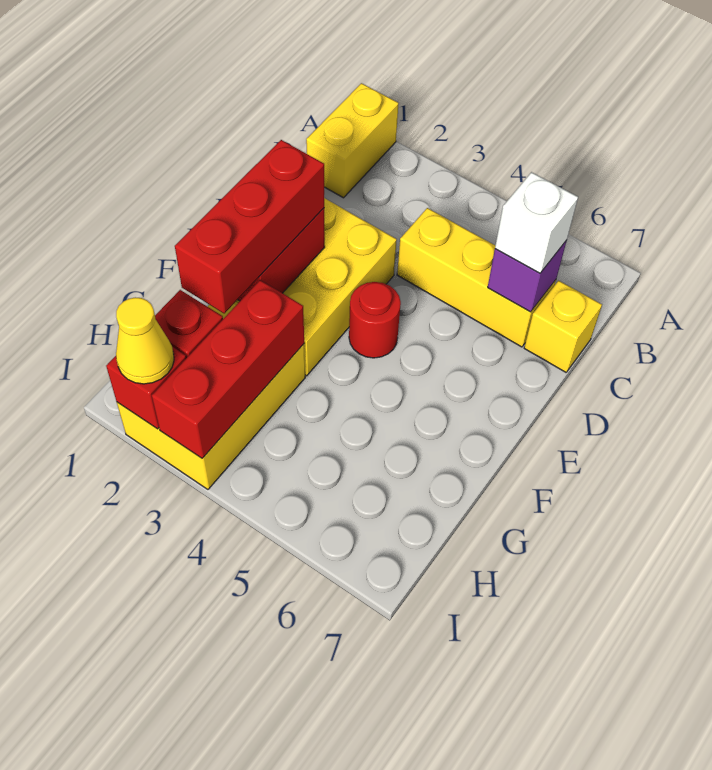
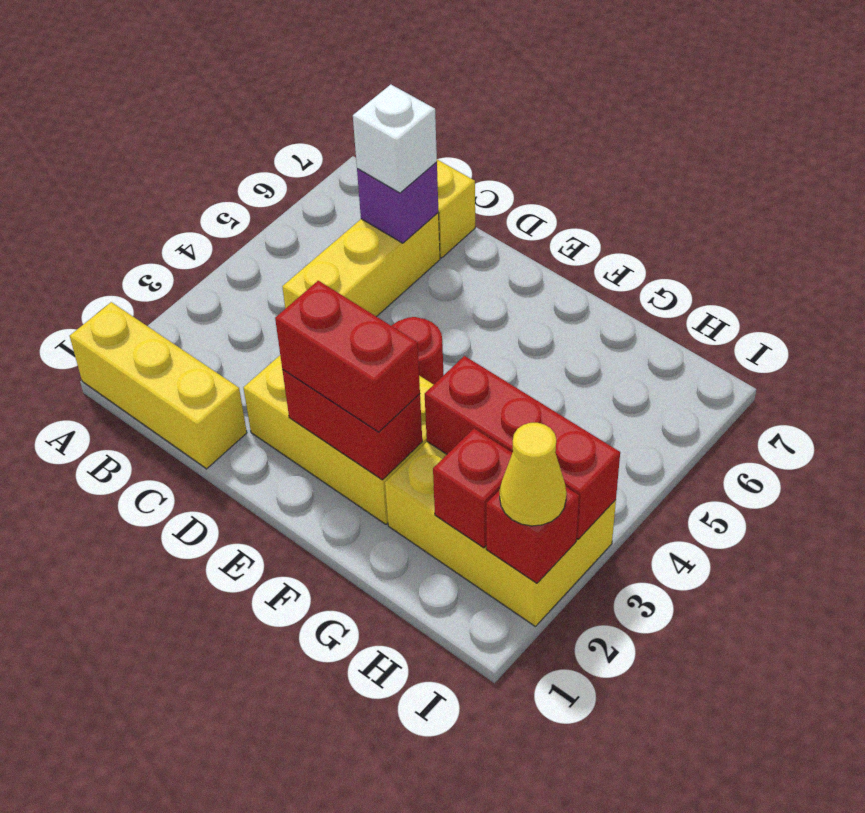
yellow 1x2 brick [306,83,399,198] -> yellow 1x3 brick [70,302,247,469]
red 1x3 brick [175,140,324,313] -> red 1x2 brick [275,281,420,432]

